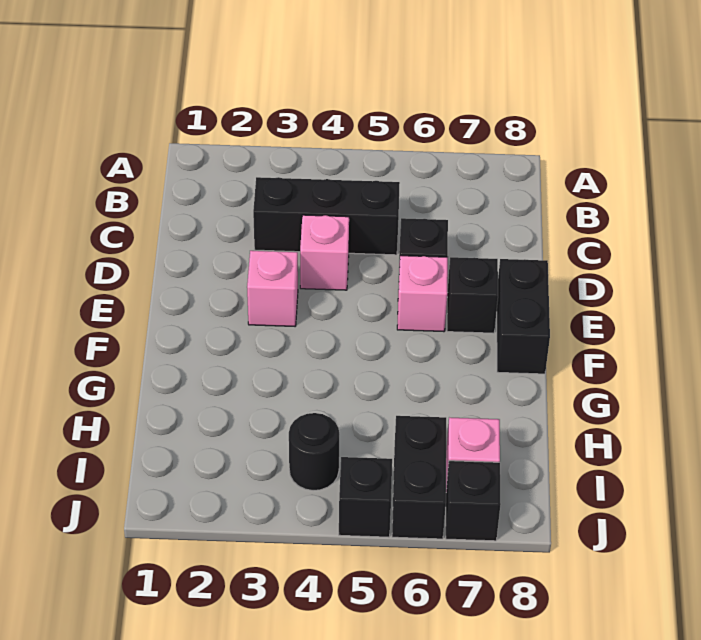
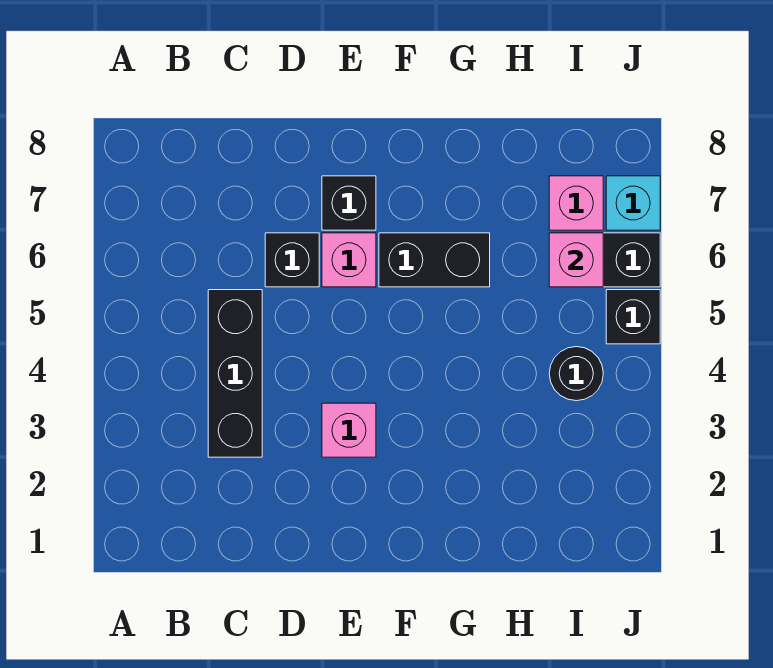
pink 1x1 brick [300,215,349,290] -> pink 1x1 brick moved to [549,233,603,287]
black 1x2 brick [497,259,550,374] -> black 1x2 brick moved to [379,233,490,287]
black 1x1 brick [446,461,501,541] -> cyan 1x1 brick [606,176,660,230]

